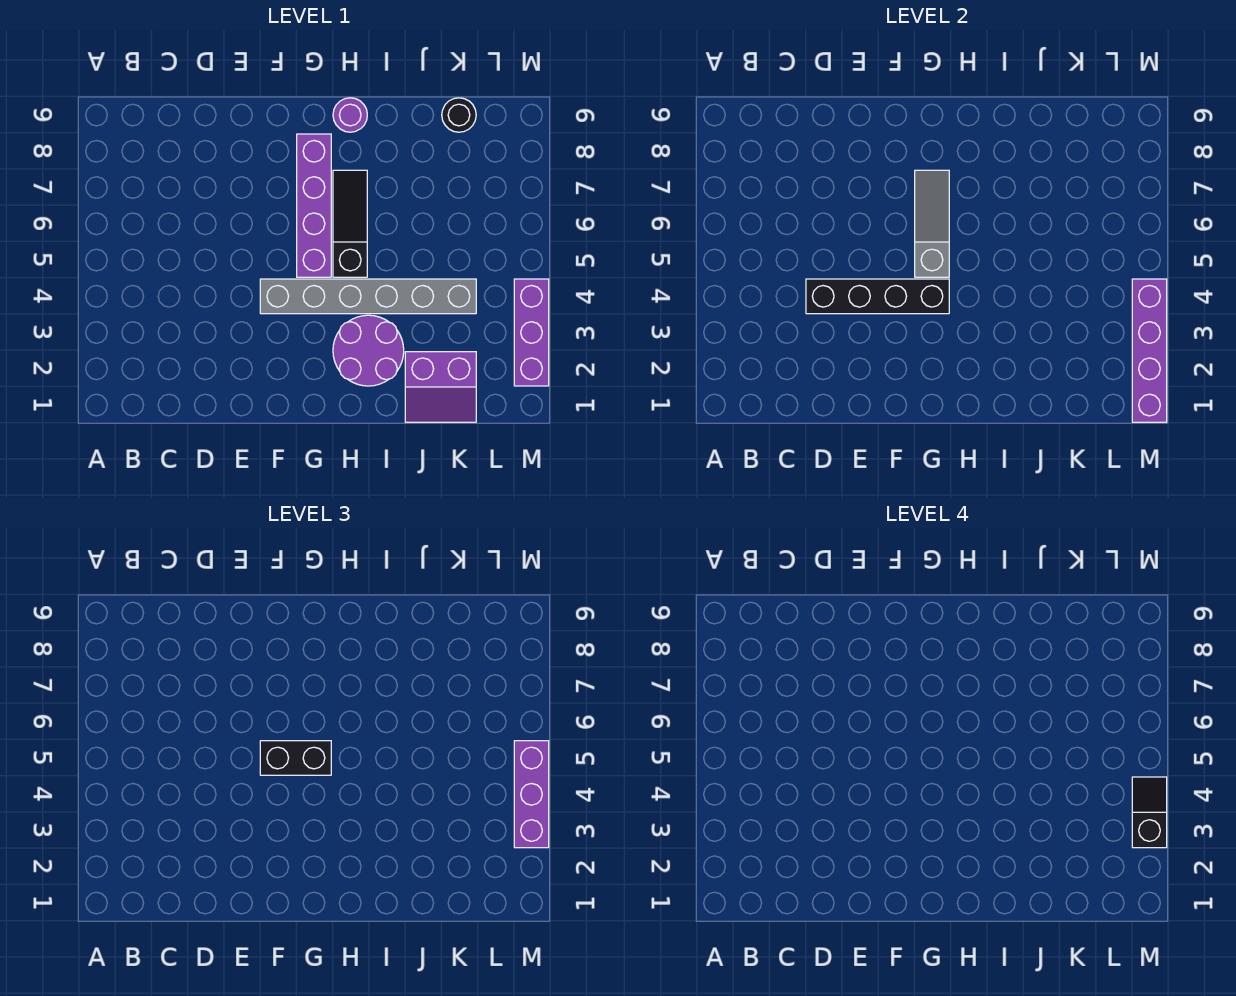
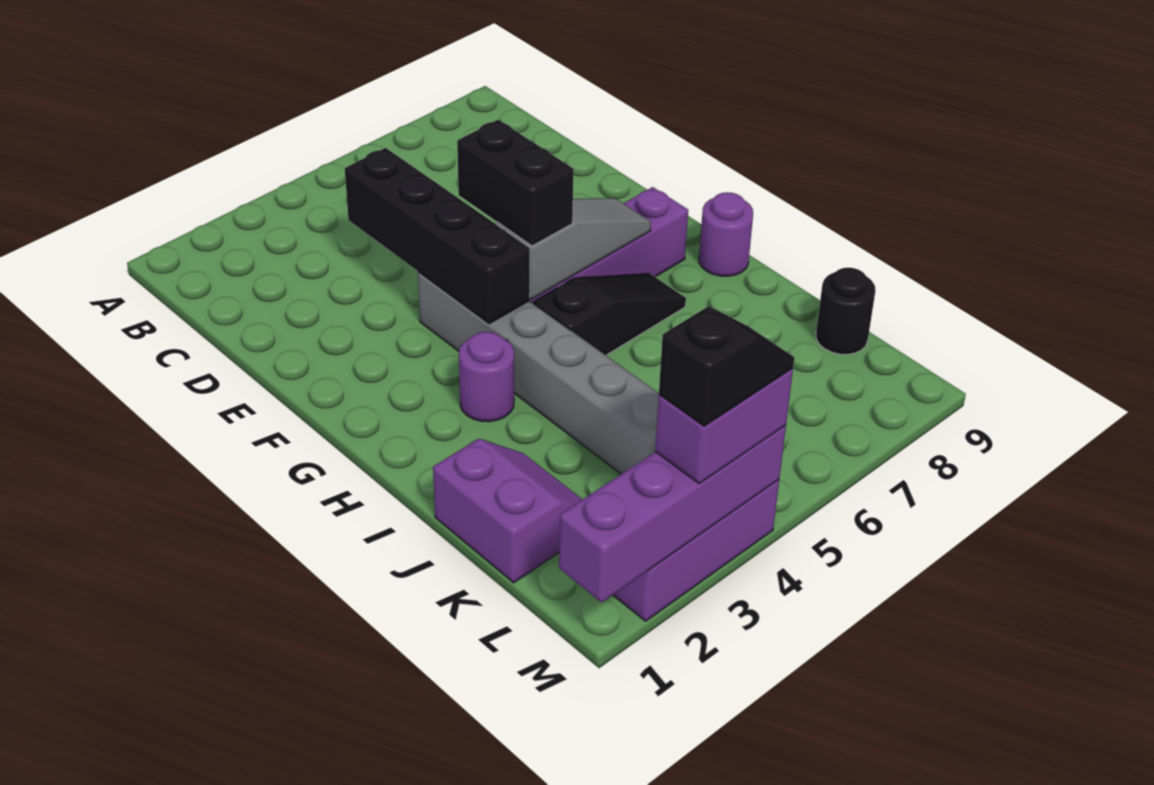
purple 2x2 round brick [333,315,404,386] -> purple 1x1 round brick [459,332,514,422]
purple 2x2 slope [405,352,476,422] -> purple 2x2 slope turned to [433,439,582,583]
purple 1x3 brick [514,741,549,848] -> purple 1x2 brick [655,368,793,483]

